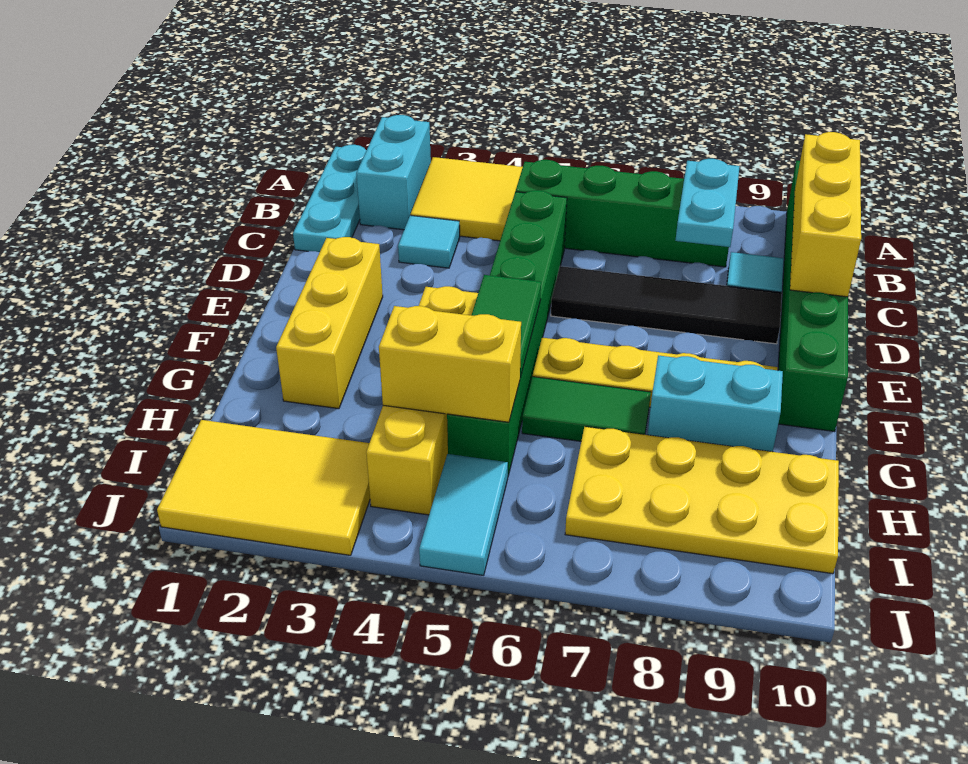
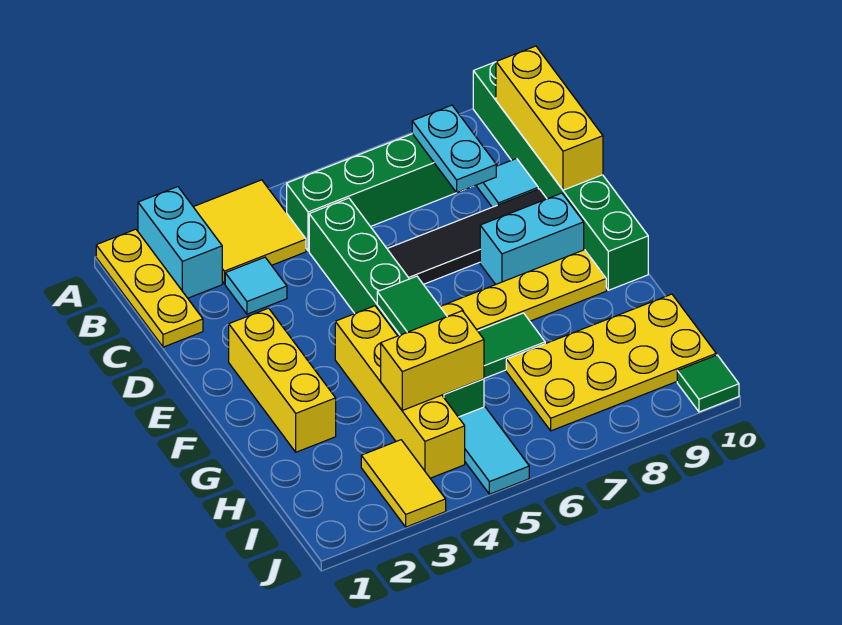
cyan 1x3 plate [293,145,366,252] -> yellow 1x3 plate [96,229,203,347]
cyan 1x2 brick [648,355,783,452] -> cyan 1x2 brick moved to [480,193,584,284]
yellow 2x3 tile [157,420,370,555] -> yellow 1x2 tile [361,440,446,527]
none -> green 1x1 tile [677,355,739,412]

